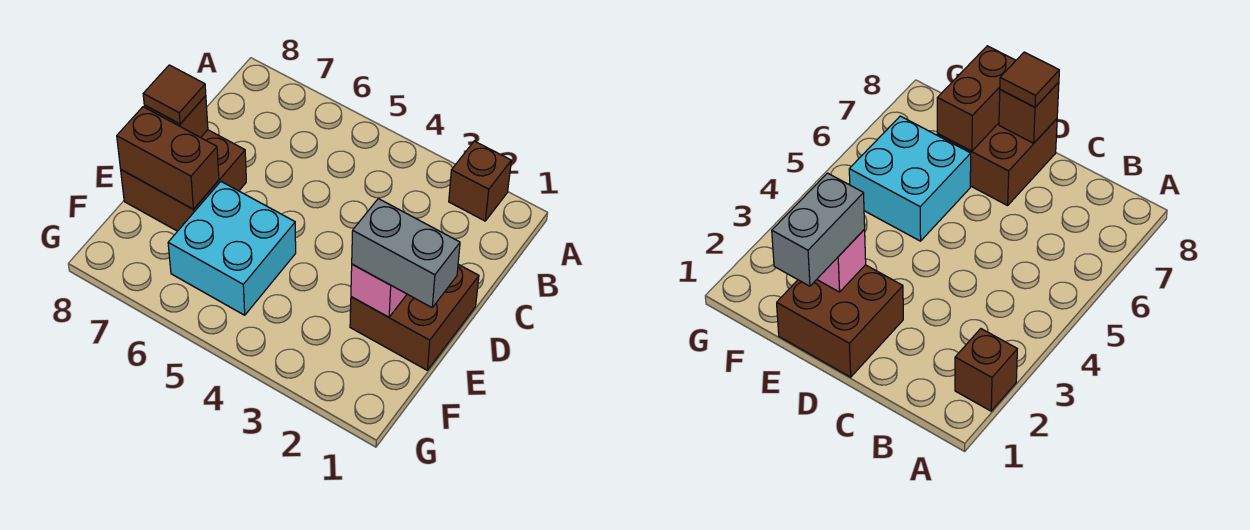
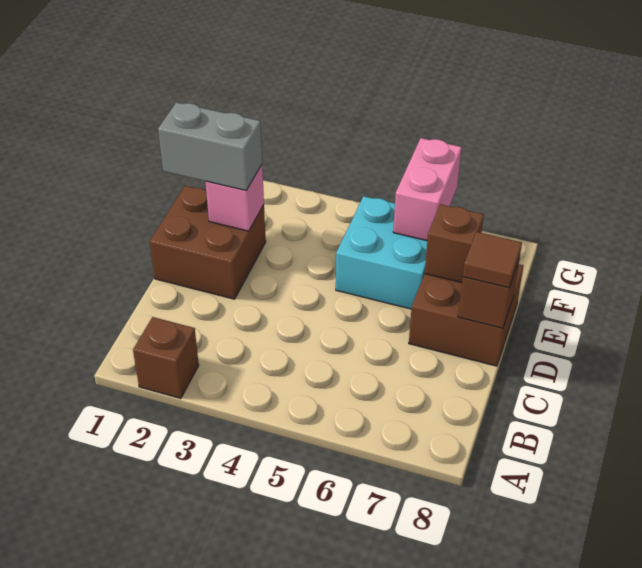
brown 1x2 brick [117,107,219,209] -> brown 1x1 brick [425,204,484,283]
none -> pink 1x2 brick [393,138,461,241]

